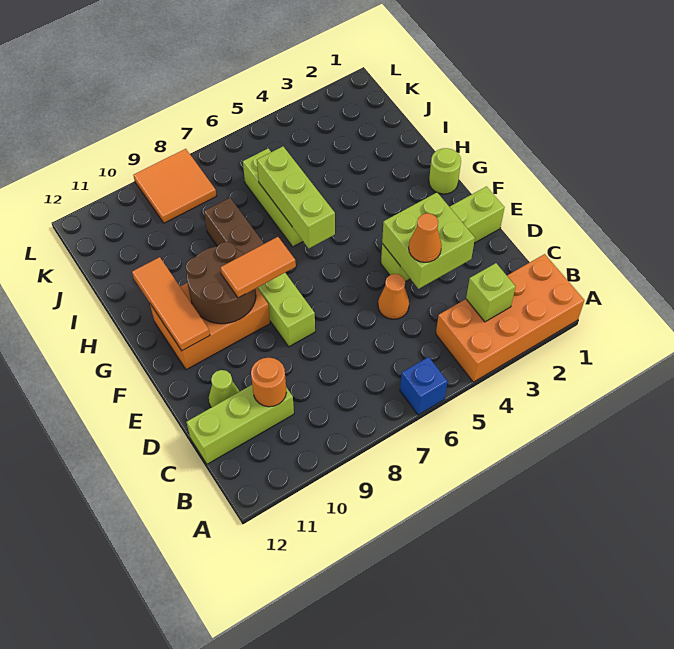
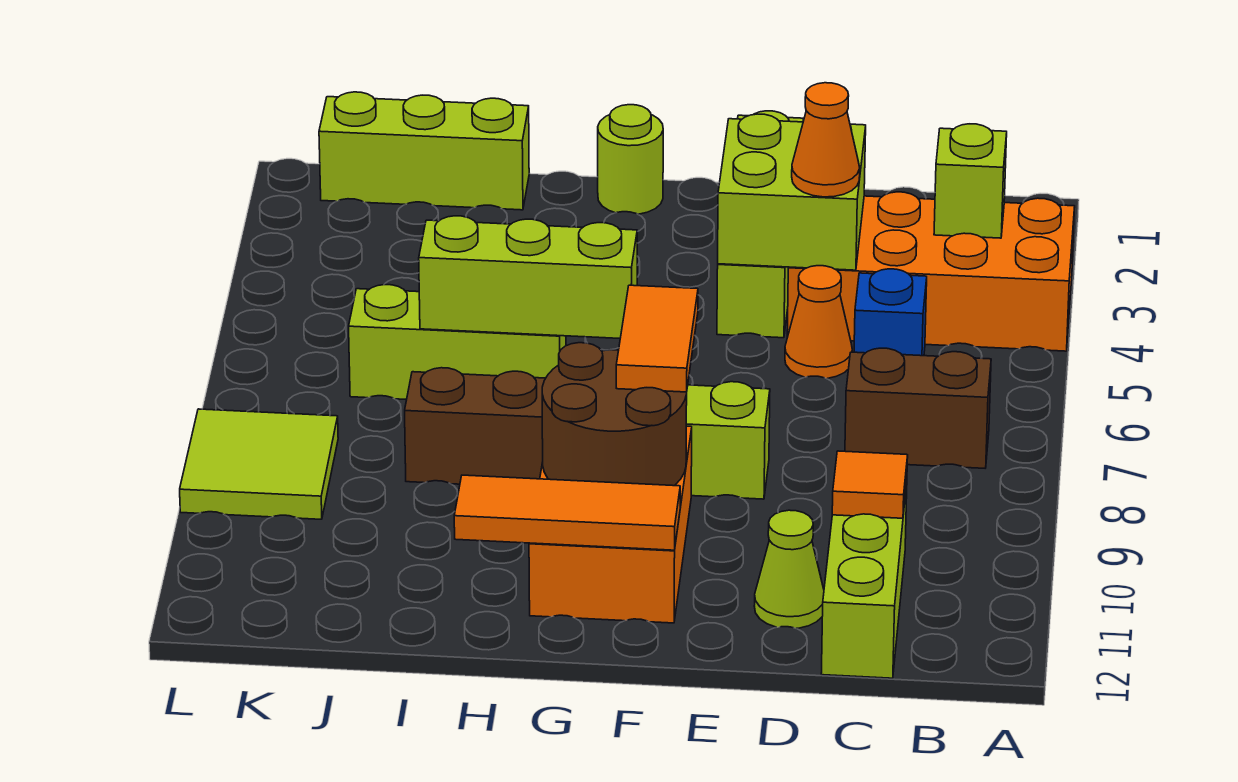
orange 2x4 brick [436,254,584,382] -> orange 2x4 brick turned to [787,192,1075,351]
blue 1x1 brick [400,357,448,415] -> blue 1x1 brick moved to [854,269,927,356]
none -> brown 1x2 brick [845,348,991,468]
orange 1x1 round brick [251,358,286,407] -> orange 1x1 tile [832,451,908,518]
none -> lime 1x3 brick [319,92,529,210]
orange 2x2 tile [134,149,216,223] -> lime 2x2 tile [180,409,338,519]

